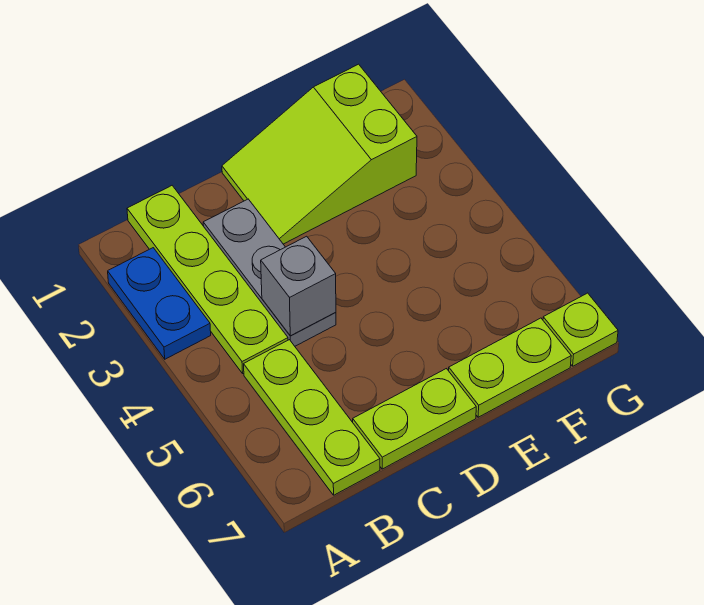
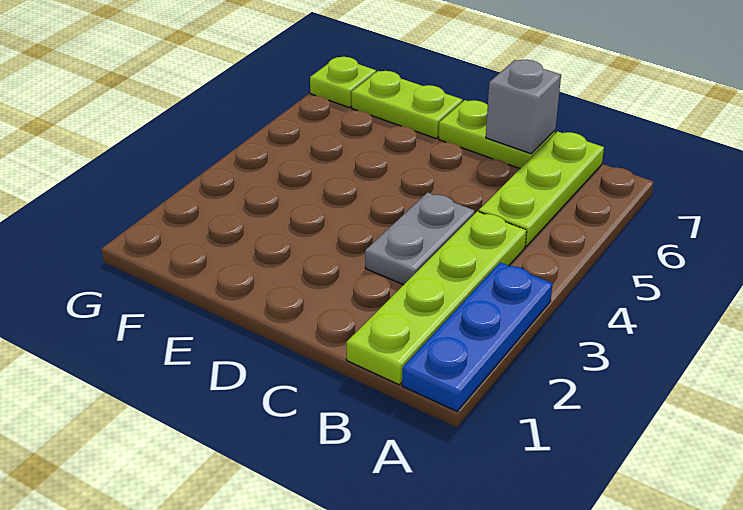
blue 1x2 plate [108,248,211,359] -> blue 1x3 plate [402,262,553,411]
grey 1x3 plate [203,199,336,346] -> grey 1x2 plate [365,193,475,285]
grey 1x1 brick [261,236,336,336] -> grey 1x1 brick moved to [486,60,561,154]
lime 2x3 slope [222,64,417,244] -> none

